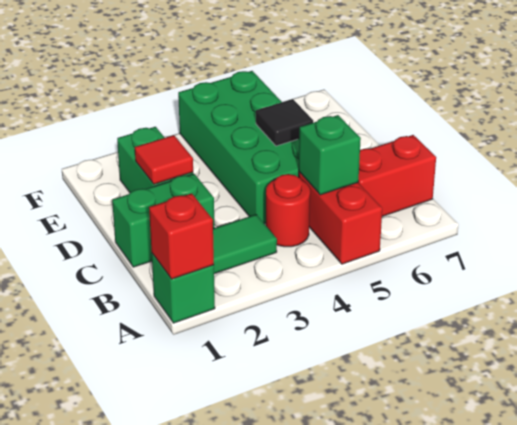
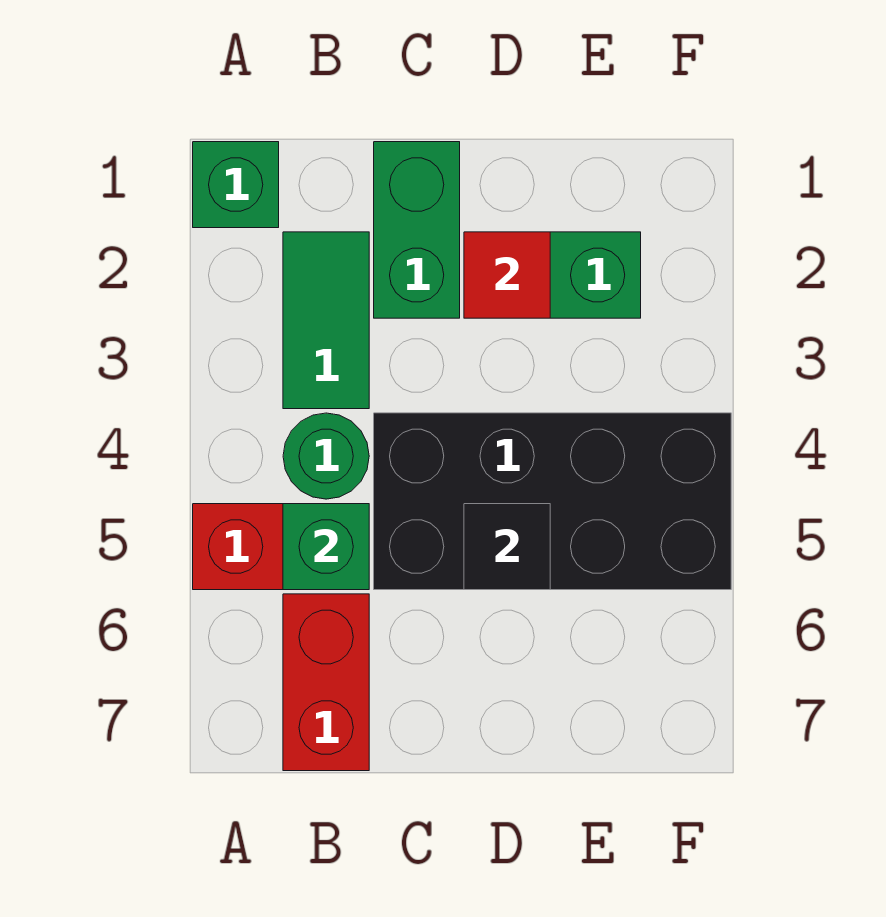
red 1x1 brick [149,193,214,279] -> none
red 1x1 round brick [266,174,310,247] -> green 1x1 round brick [283,413,369,499]
green 2x4 brick [178,71,299,224] -> black 2x4 brick [374,413,731,590]

